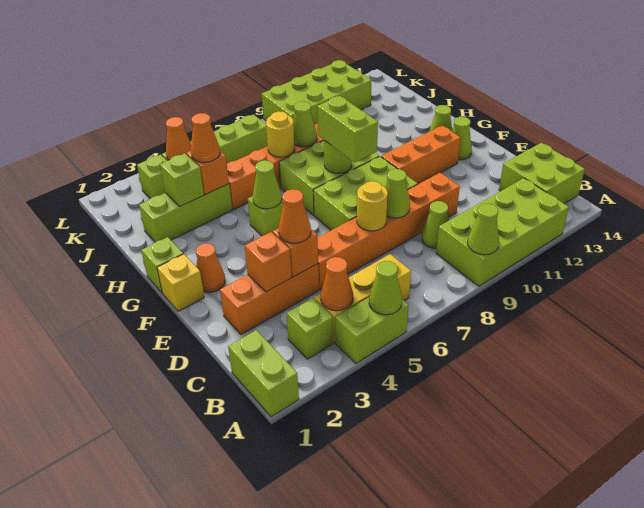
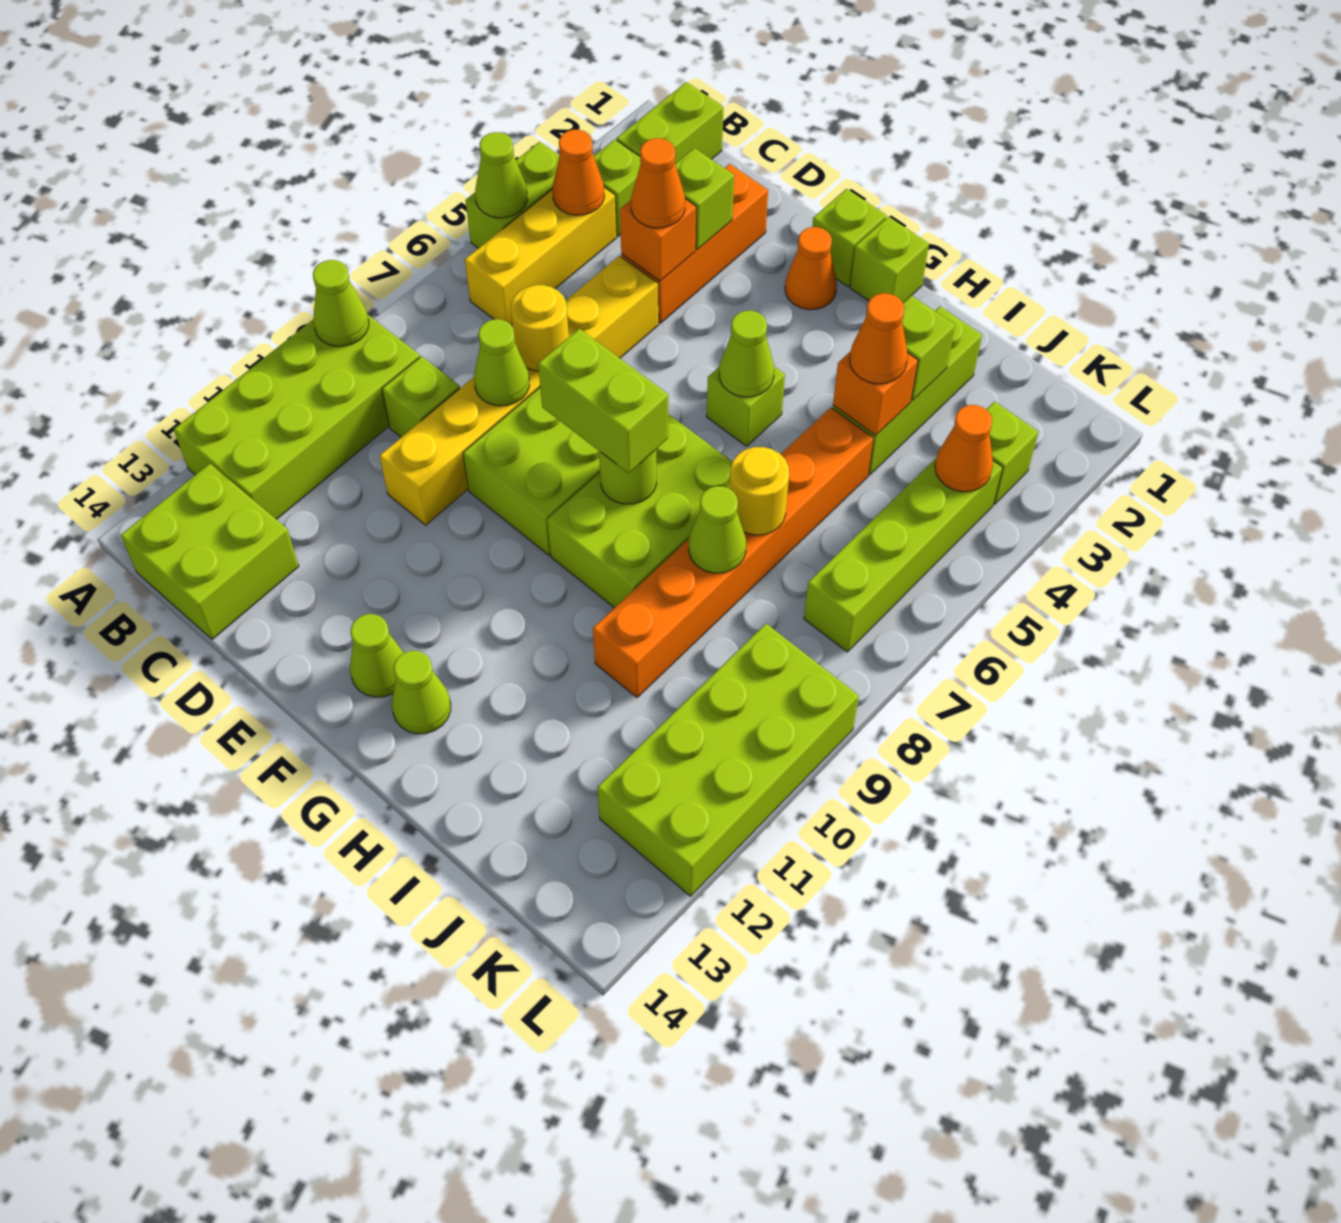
lime 1x2 brick [228,330,299,417] -> lime 1x2 brick turned to [617,82,723,163]
lime 1x1 cone [422,201,448,248] -> lime 1x1 brick [382,356,460,437]
orange 1x1 brick [245,232,292,292] -> lime 1x1 brick [675,148,734,249]
orange 1x6 brick [318,173,460,290] -> yellow 1x6 brick [380,256,659,525]
yellow 1x1 brick [157,254,204,311] -> lime 1x1 brick [812,189,886,287]
orange 1x3 brick [381,126,461,184] -> none

